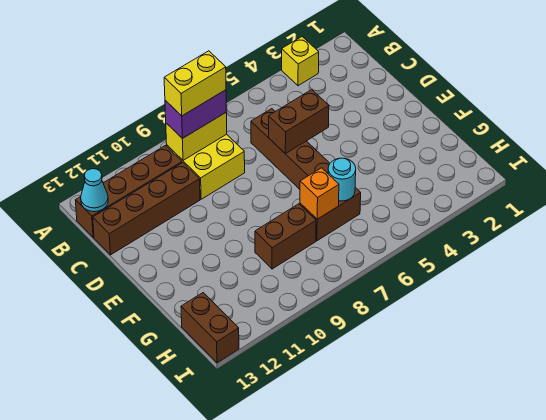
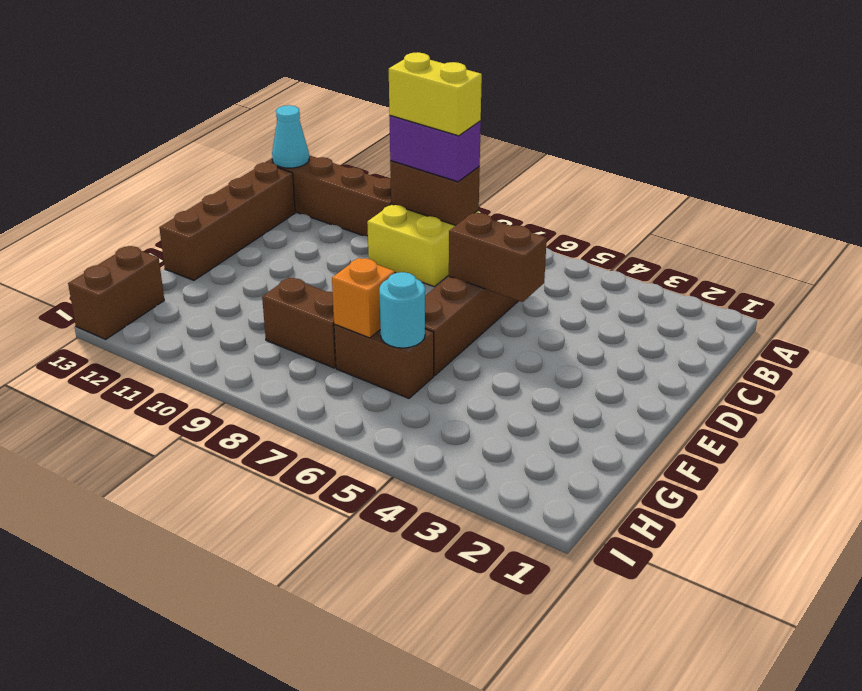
yellow 1x1 brick [282,37,319,86] -> none
yellow 1x2 brick [166,113,227,160] -> brown 1x2 brick [390,161,480,225]
brown 1x4 brick [93,163,200,255] -> brown 1x4 brick turned to [159,162,295,280]

